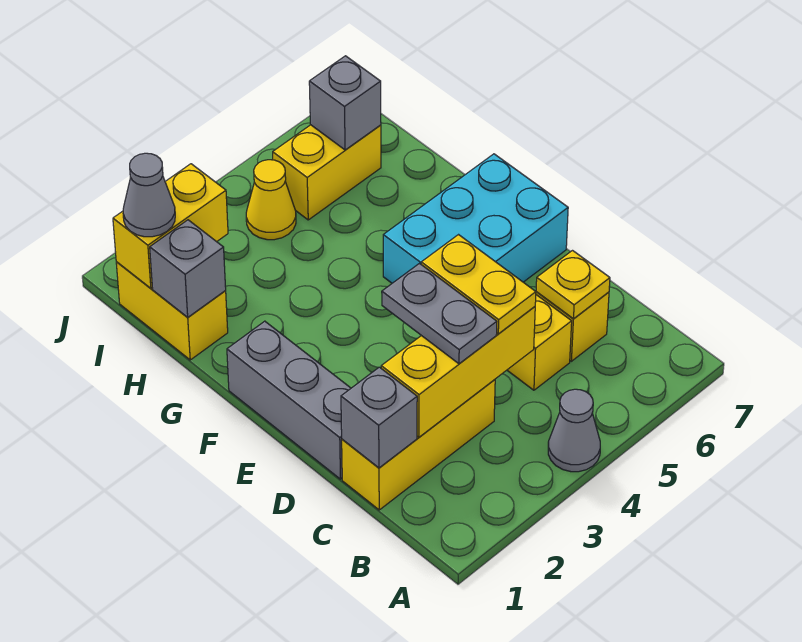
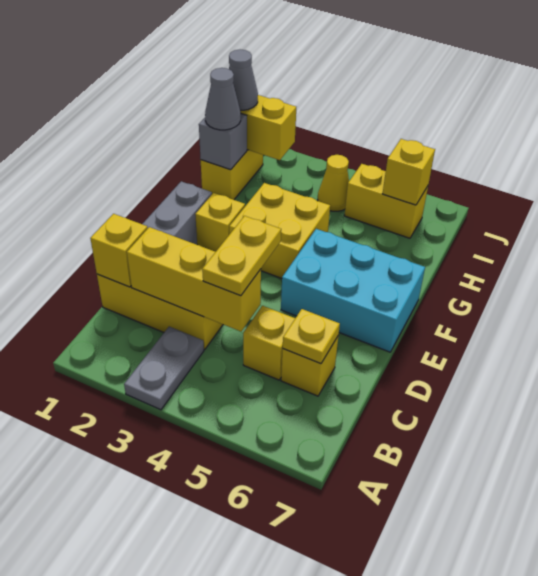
grey 1x1 cone [548,389,600,472] -> grey 1x1 cone moved to [205,68,241,130]
grey 1x1 brick [341,367,417,468] -> yellow 1x1 brick [90,214,148,287]
grey 1x2 plate [382,264,497,364] -> grey 1x2 plate moved to [124,327,204,410]
none -> yellow 1x1 brick [195,193,245,252]
none -> yellow 2x2 brick [229,183,330,278]
grey 1x1 brick [309,56,381,150] -> yellow 1x1 brick [383,139,435,205]

